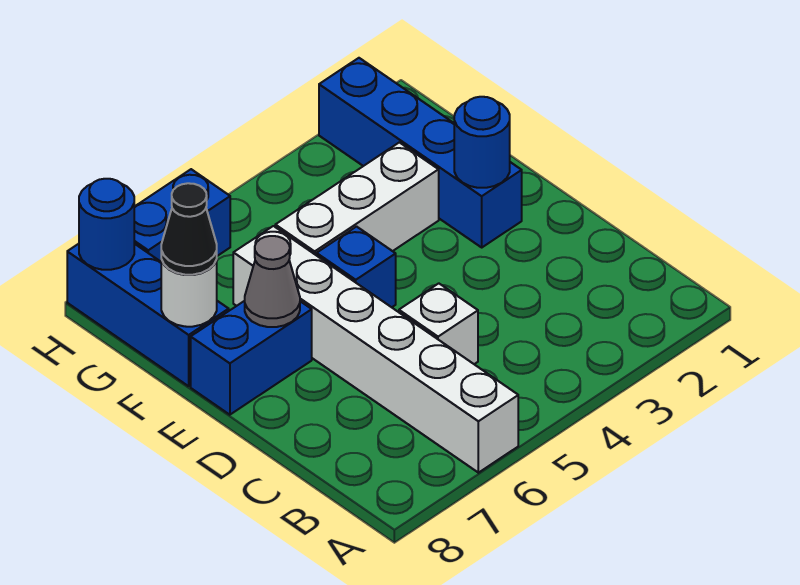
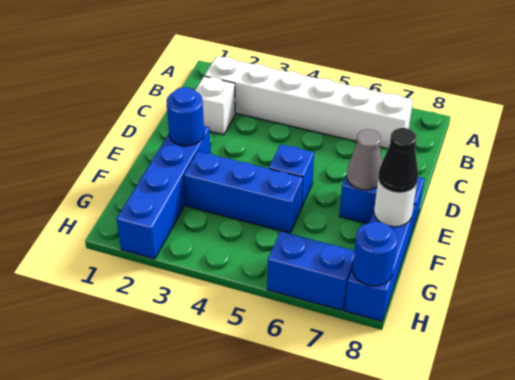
white 1x6 brick [233,226,518,473] -> white 1x6 brick turned to [205,56,413,149]
white 1x1 brick [399,283,478,364] -> white 1x1 brick moved to [195,76,235,135]
white 1x3 brick [275,142,439,255] -> blue 1x3 brick [184,151,303,233]

